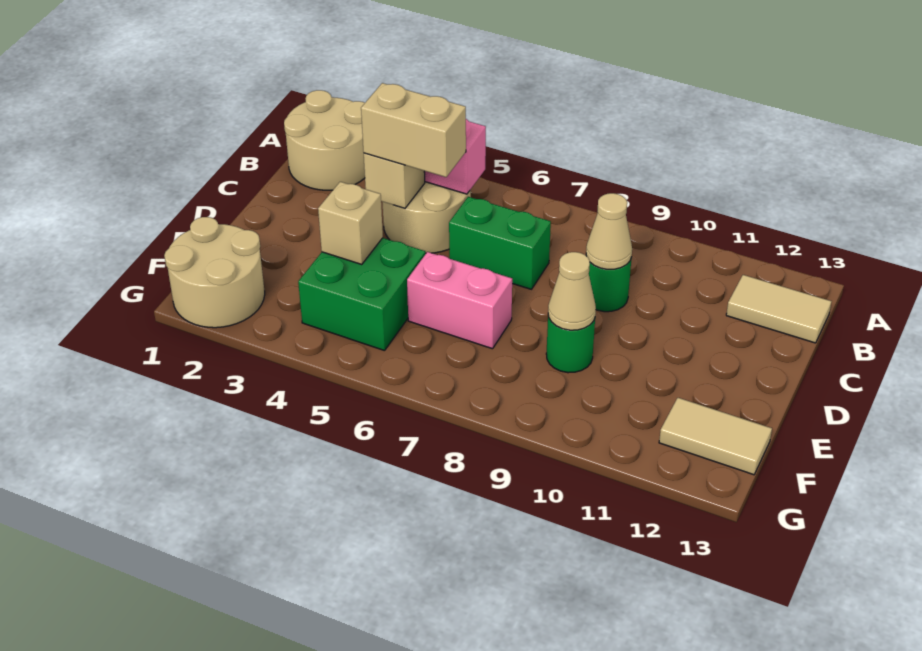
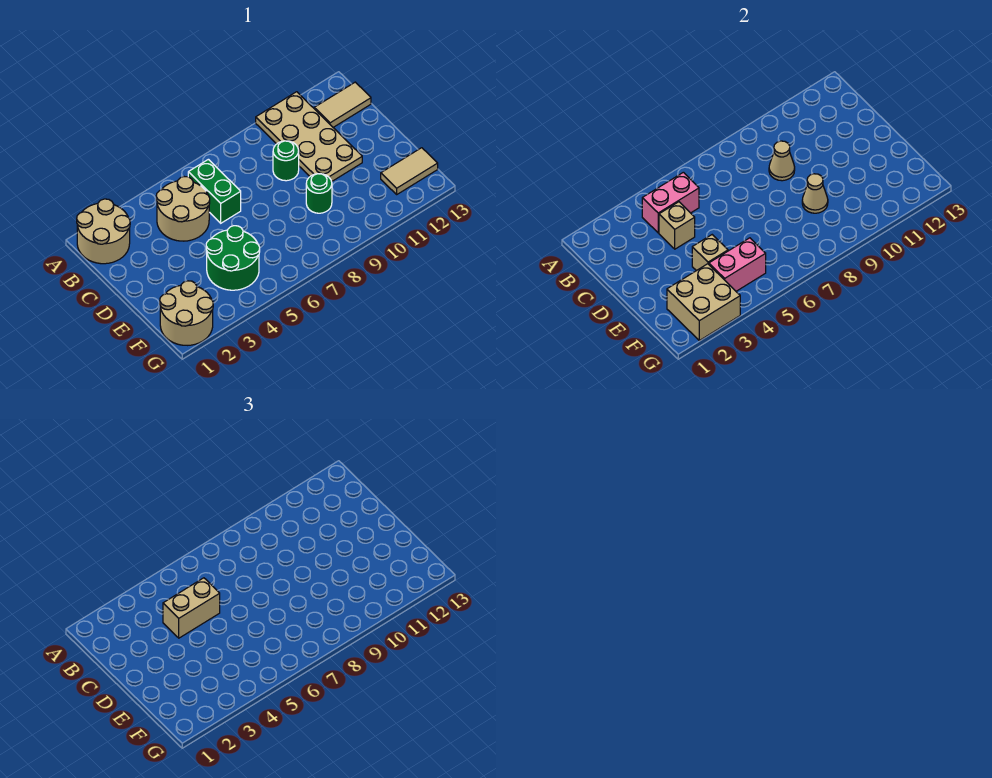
none -> tan 2x4 plate [256,92,362,182]
green 1x2 brick [449,197,551,289] -> green 1x2 brick turned to [188,159,241,223]
green 2x2 brick [298,238,425,351] -> green 2x2 round brick [206,226,260,290]
pink 1x2 brick [407,252,512,349] -> pink 1x2 brick moved to [709,238,766,291]
none -> tan 2x2 brick [667,264,740,340]

